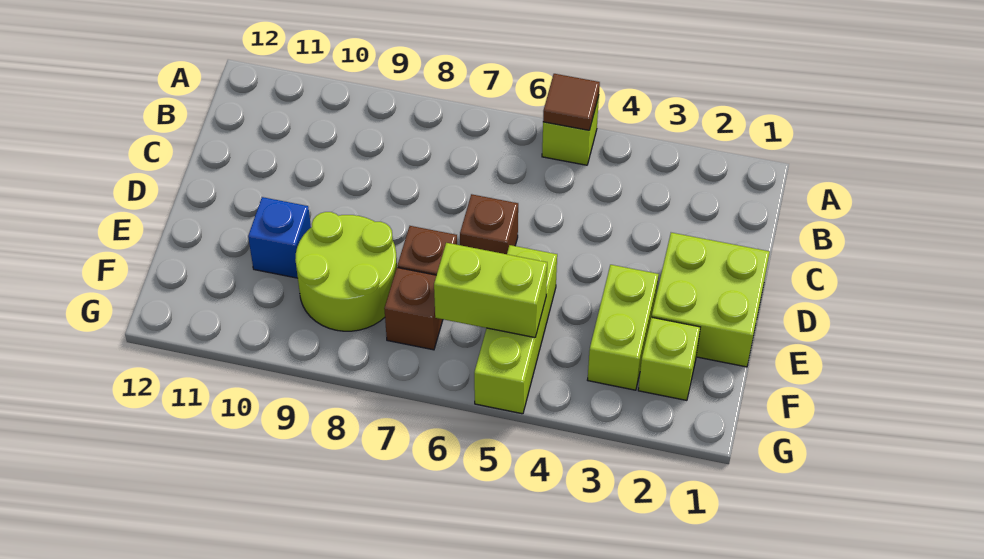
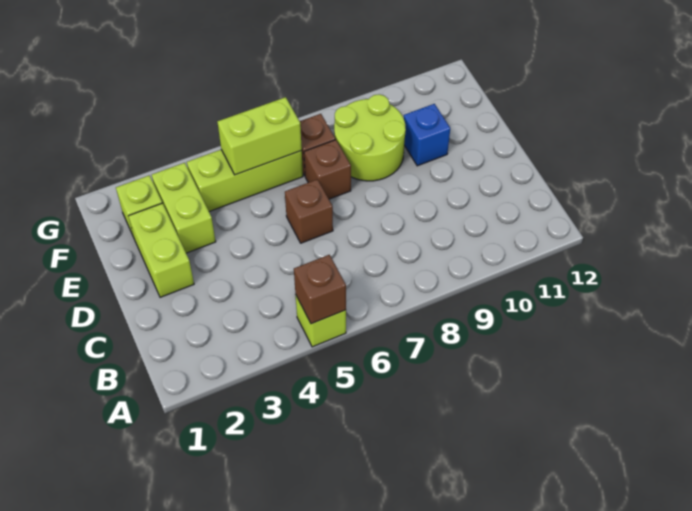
brown 1x1 tile [543,74,600,130] -> brown 1x1 brick [294,255,346,324]
lime 2x2 brick [652,233,770,367] -> lime 1x2 brick [128,203,194,297]
lime 1x3 brick [474,245,557,414] -> lime 1x3 brick turned to [187,150,303,212]

